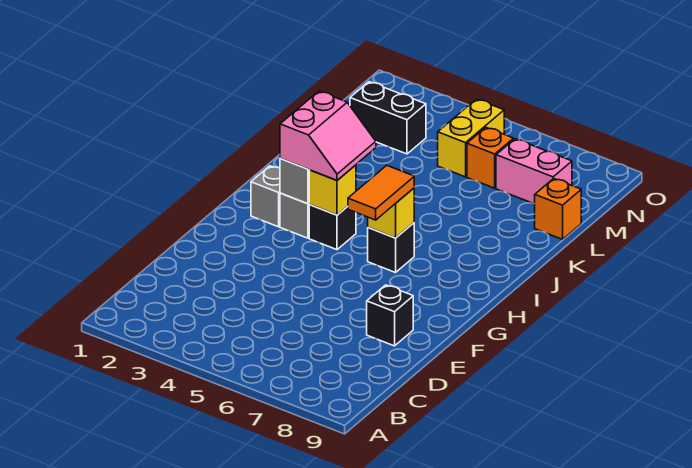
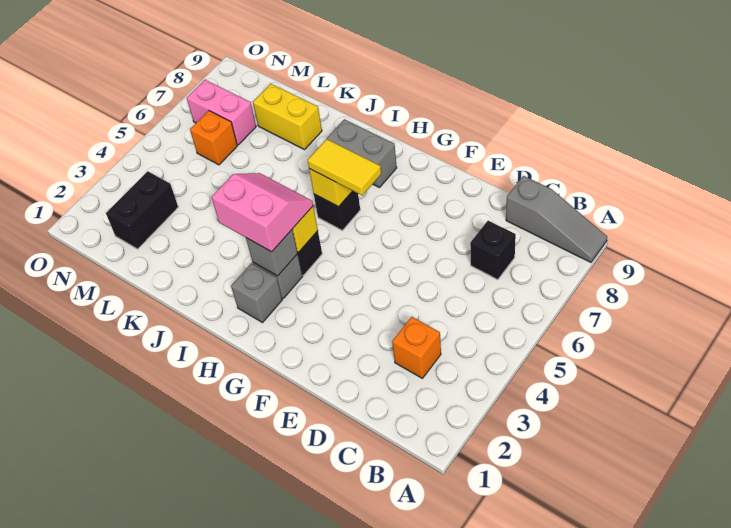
none -> grey 1x3 slope [506,176,607,262]
black 1x1 brick [367,285,413,346] -> black 1x1 brick moved to [470,221,516,280]
orange 1x2 tile [348,165,414,220] -> yellow 1x2 tile [308,139,381,195]
none -> grey 1x2 brick [327,119,397,188]
orange 1x1 brick [535,178,581,239] -> orange 1x1 brick moved to [392,317,441,378]
yellow 1x2 brick [438,99,504,177] -> yellow 1x2 brick moved to [253,84,322,150]
pink 1x2 brick [496,139,572,204] -> pink 1x2 brick turned to [187,80,256,145]

